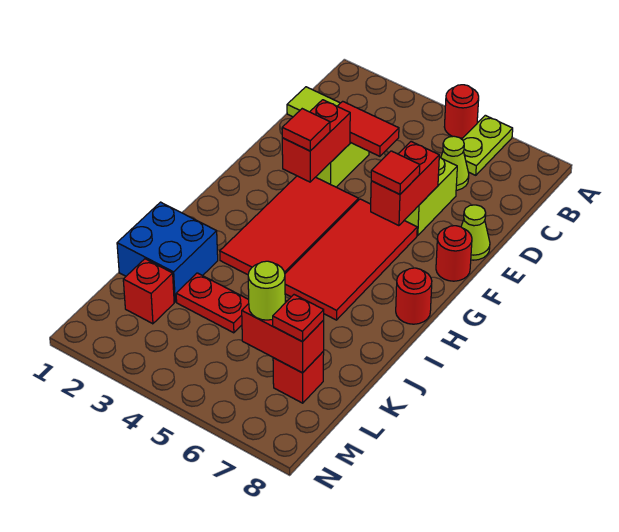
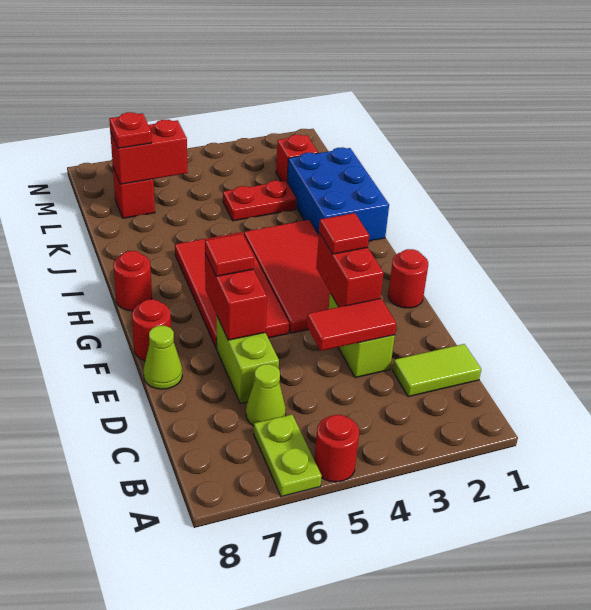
none -> red 1x1 round brick [388,249,428,308]
blue 2x2 brick [117,202,218,302] -> blue 2x3 brick [287,147,389,241]
lime 1x1 round brick [248,261,285,320] -> none

